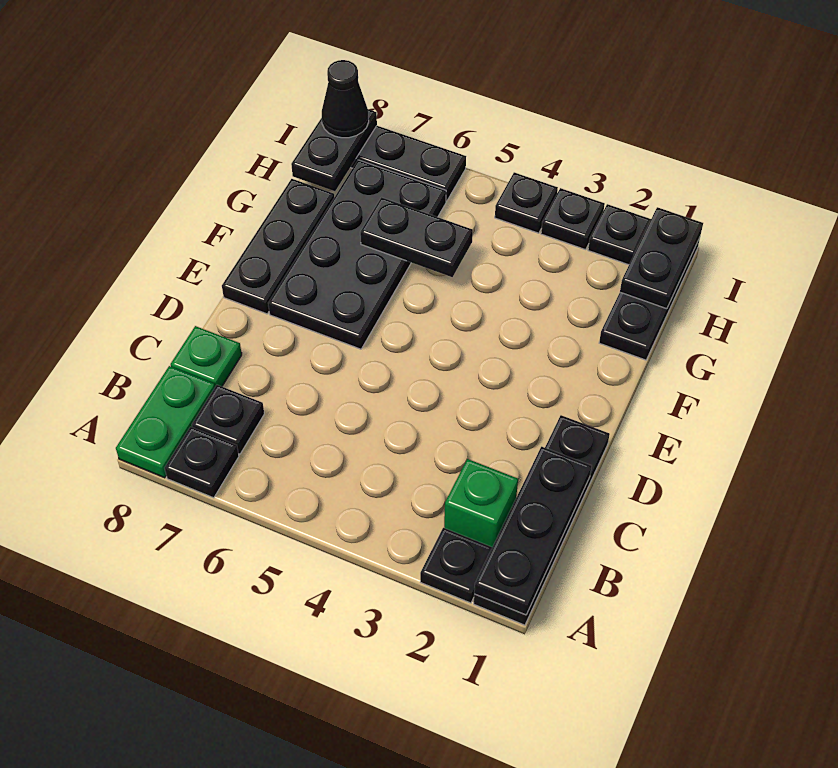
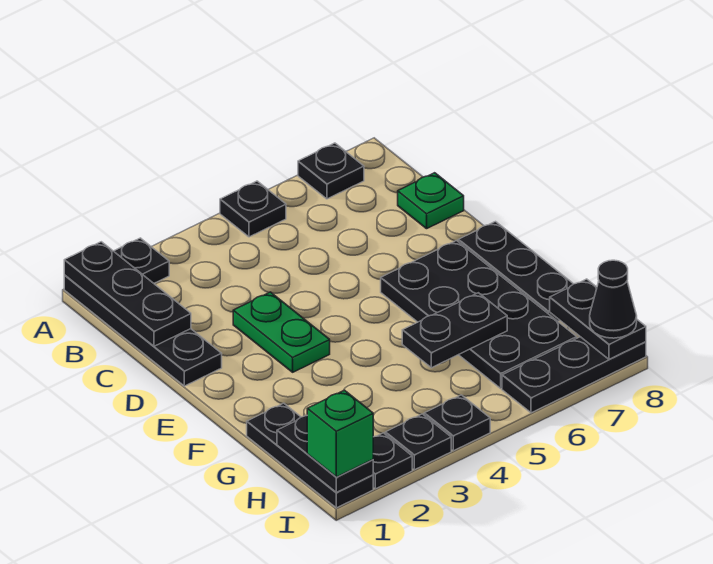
green 1x2 plate [116,366,215,478] -> green 1x2 plate moved to [233,292,330,372]
green 1x1 brick [444,459,518,547] -> green 1x1 brick moved to [307,390,373,477]
black 1x1 plate [192,385,264,454] -> black 1x1 plate moved to [220,181,286,237]

